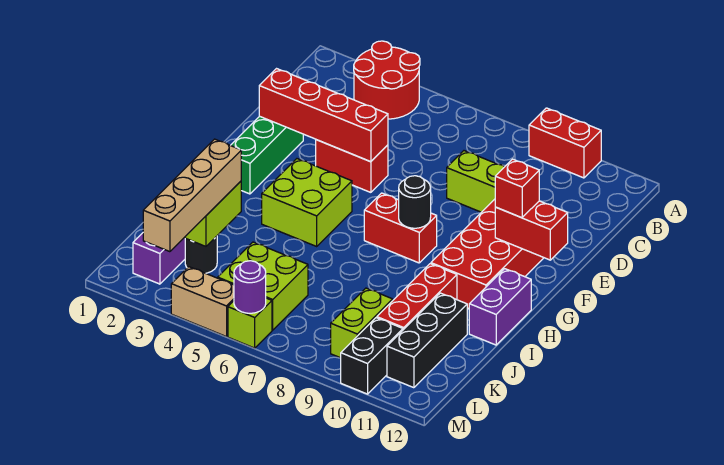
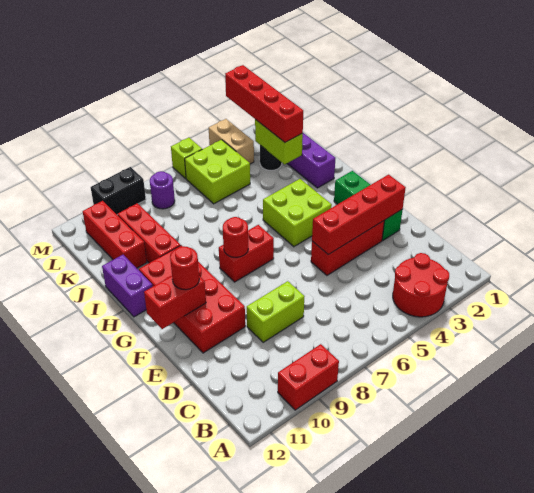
red 1x2 brick [316,140,388,192] -> red 1x3 brick [311,221,384,275]
red 1x1 brick [495,159,539,218] -> red 1x1 round brick [170,246,199,290]
black 1x1 round brick [399,176,431,228] -> red 1x1 round brick [223,217,248,257]
tan 1x4 brick [143,139,241,252] -> red 1x4 brick [225,65,303,142]
black 1x3 brick [387,293,467,388] -> red 1x3 brick [83,201,147,268]
lime 1x2 brick [331,288,393,358] -> none
black 1x2 brick [341,318,403,394] -> black 1x2 brick turned to [91,167,146,215]
tan 1x2 brick [171,267,234,337] -> tan 1x2 brick turned to [209,119,254,164]
purple 1x1 round brick [234,261,266,313] -> purple 1x1 round brick moved to [150,171,175,209]

